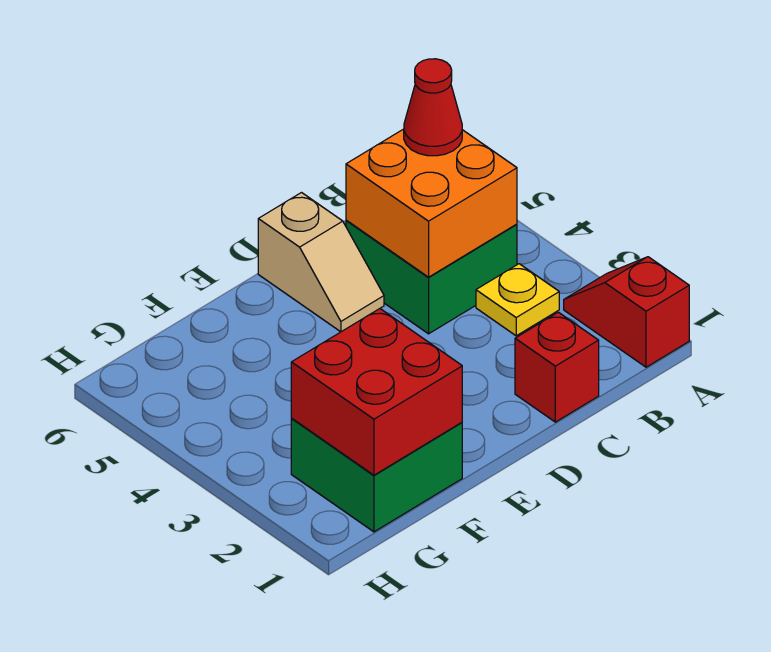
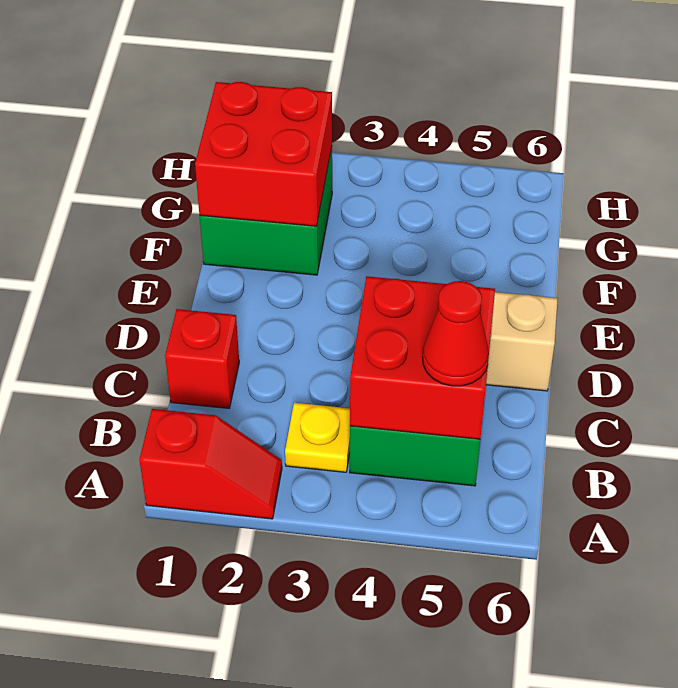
orange 2x2 brick [346,129,517,277] -> red 2x2 brick [350,276,495,439]

